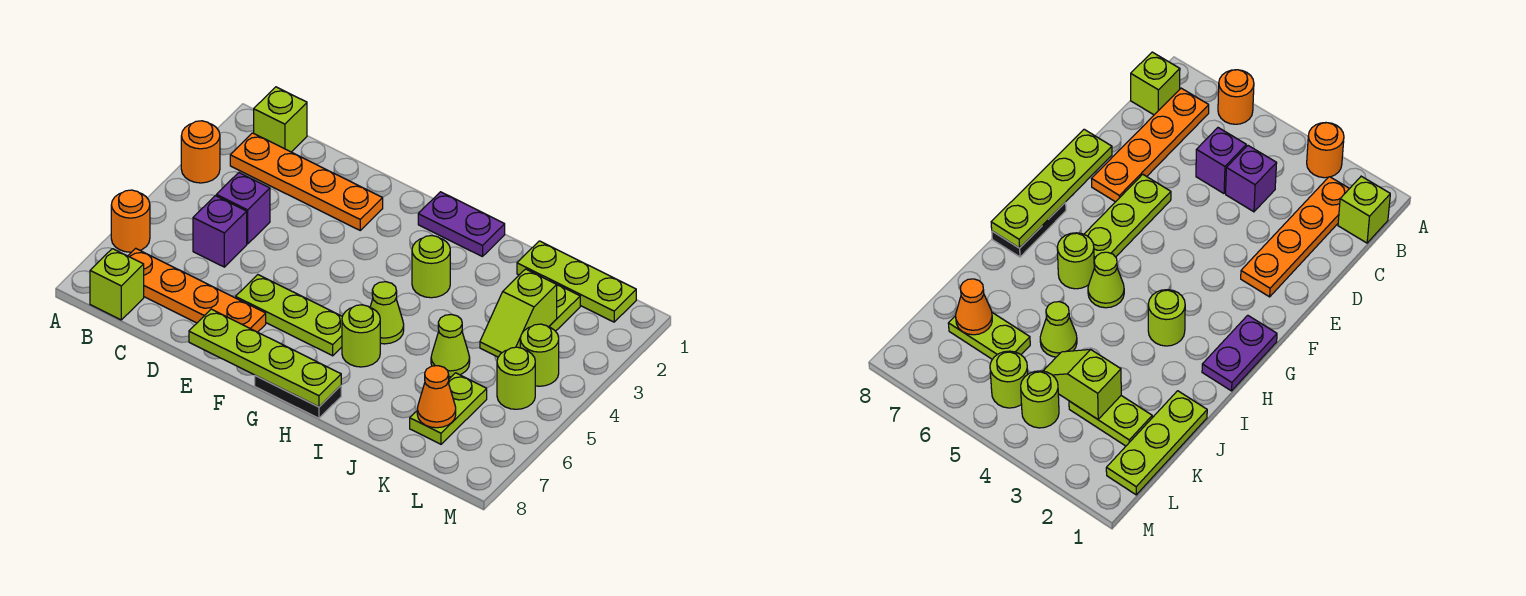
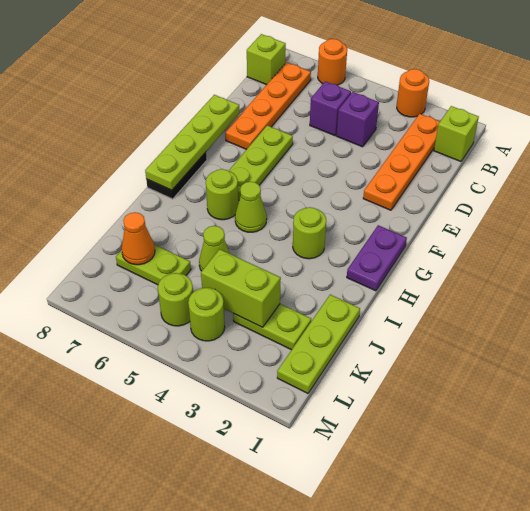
lime 1x2 slope [480,269,557,357] -> lime 1x2 brick [201,249,281,327]

